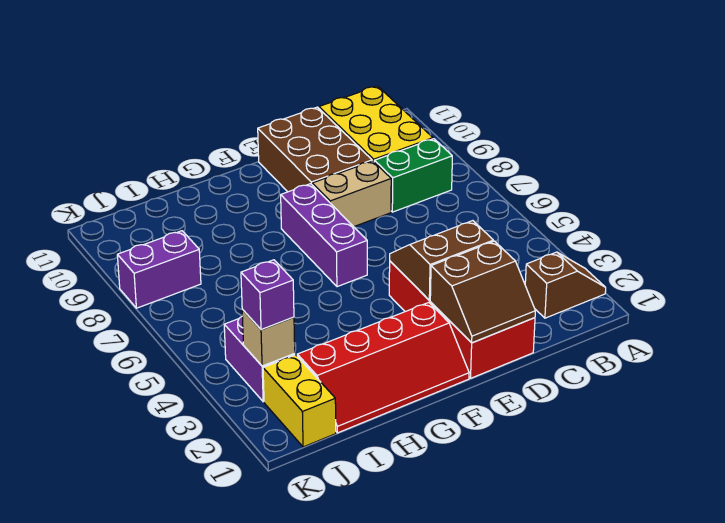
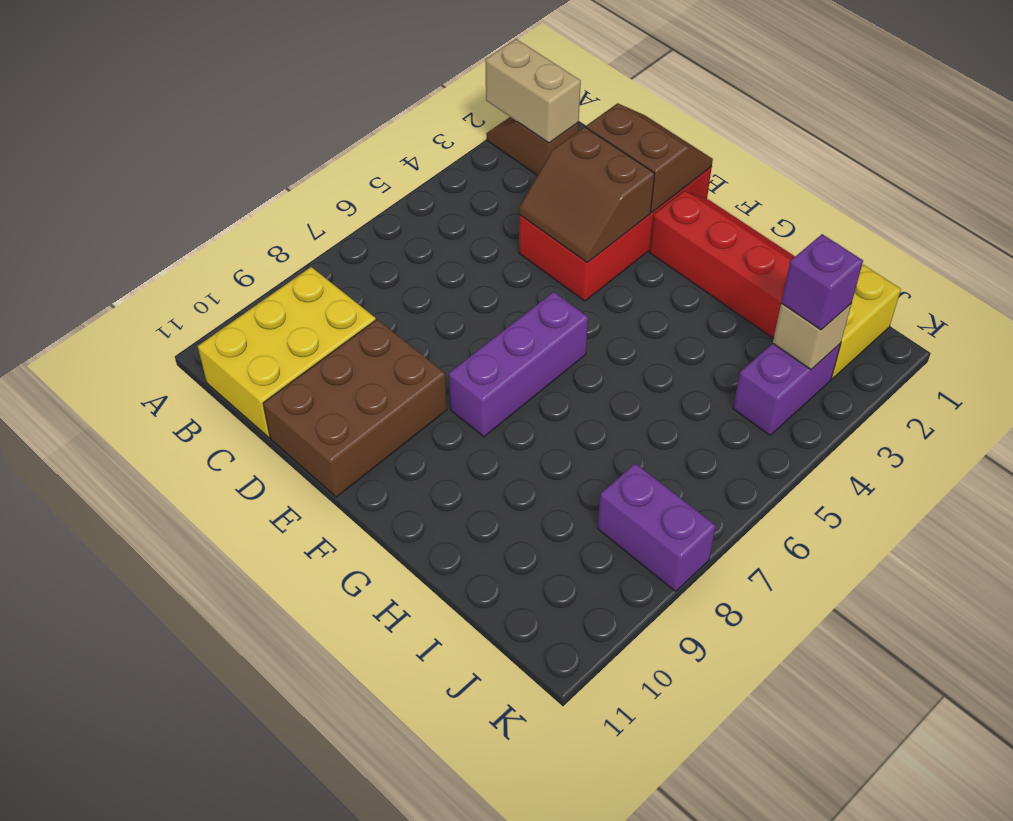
green 1x2 brick [374,139,452,212] -> none
tan 1x2 brick [312,161,391,227] -> tan 1x2 brick moved to [485,39,581,143]

